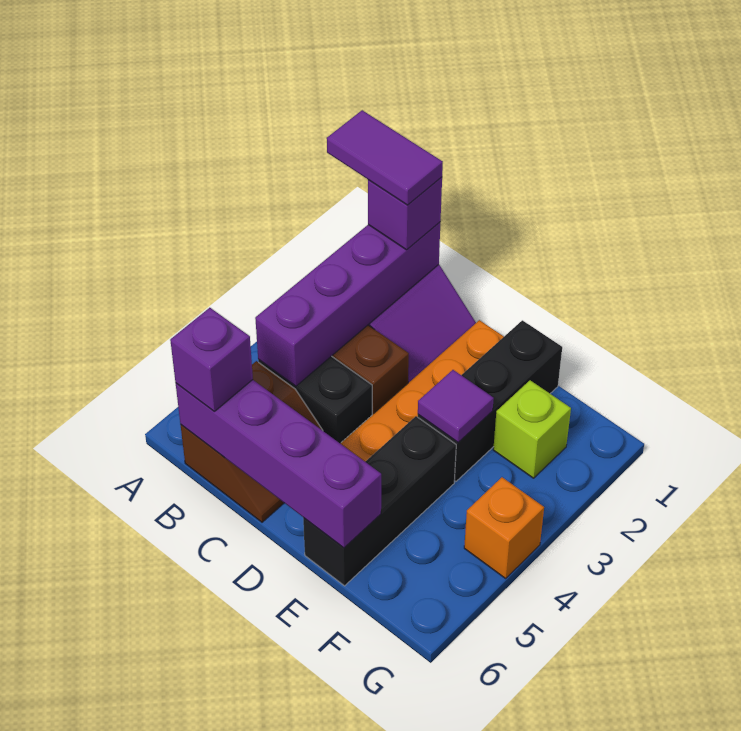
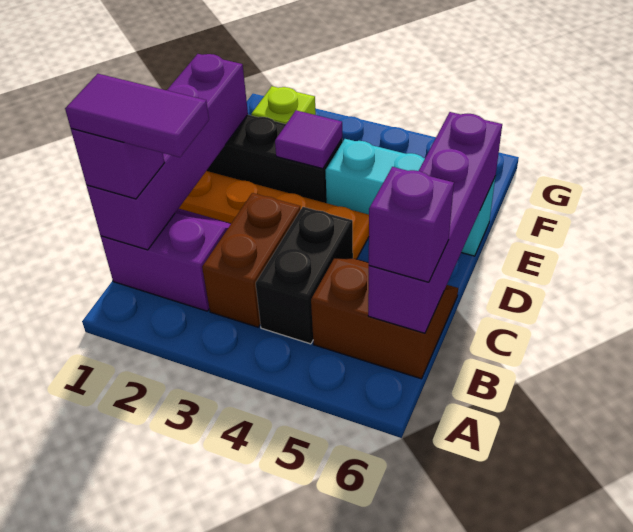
purple 1x2 tile [327,110,443,205] -> purple 1x2 tile turned to [65,74,209,157]
purple 1x4 brick [255,222,440,386] -> purple 1x4 brick turned to [87,54,248,250]
black 1x3 brick [303,416,456,586] -> cyan 1x3 brick [326,139,495,256]
orange 1x1 brick [464,477,544,578] -> none

